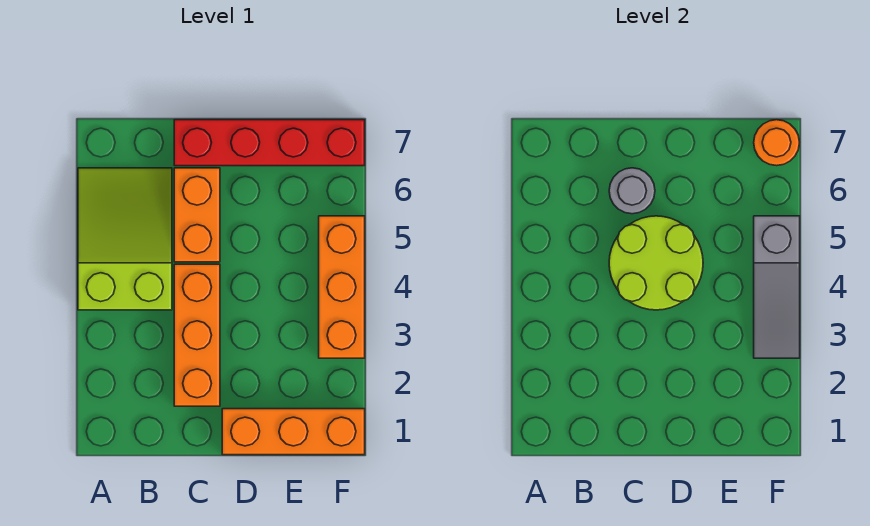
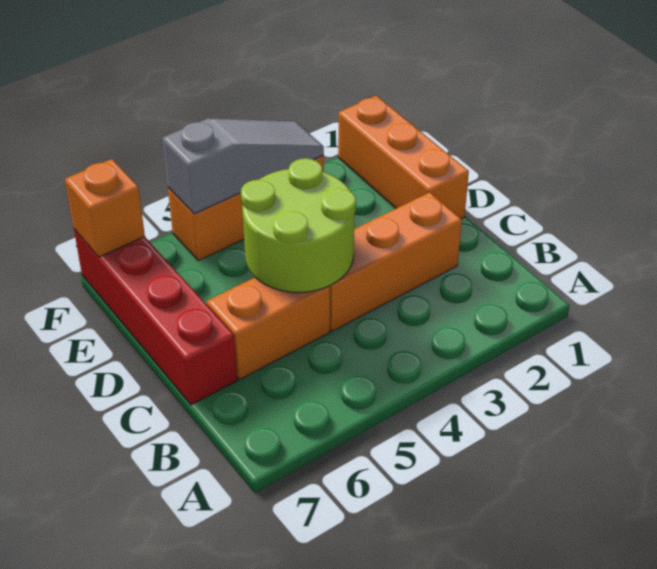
lime 2x3 slope [78,168,172,310] -> none
grey 1x1 round brick [609,168,655,214] -> none
orange 1x1 round brick [754,120,799,166] -> orange 1x1 brick [65,159,145,257]

